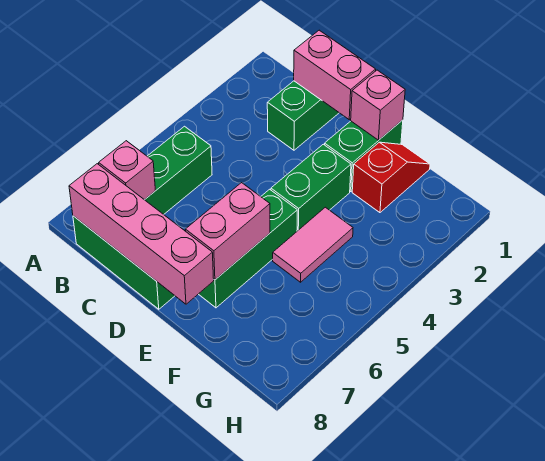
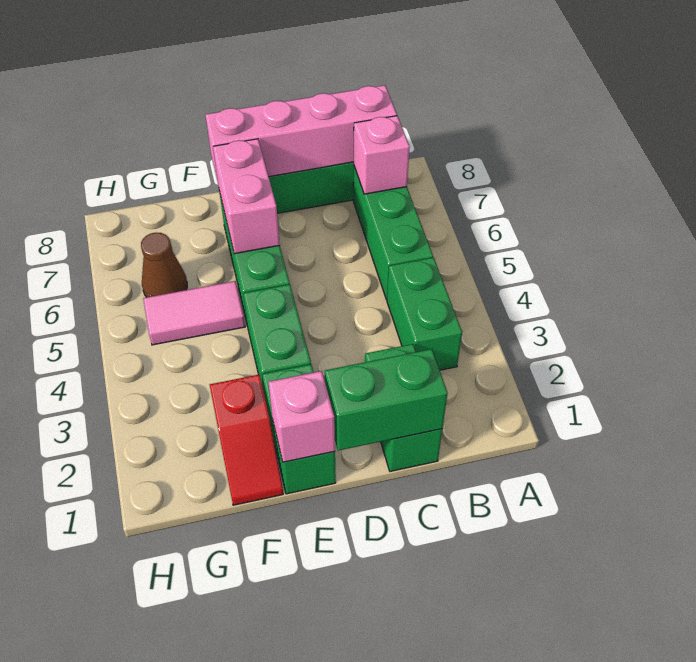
none -> green 1x2 brick [387,258,462,370]
pink 1x2 brick [294,30,376,119] -> green 1x2 brick [325,349,448,451]
pink 1x2 tile [273,207,353,282] -> pink 1x2 tile turned to [143,281,245,345]
none -> brown 1x1 cone [141,232,187,297]

